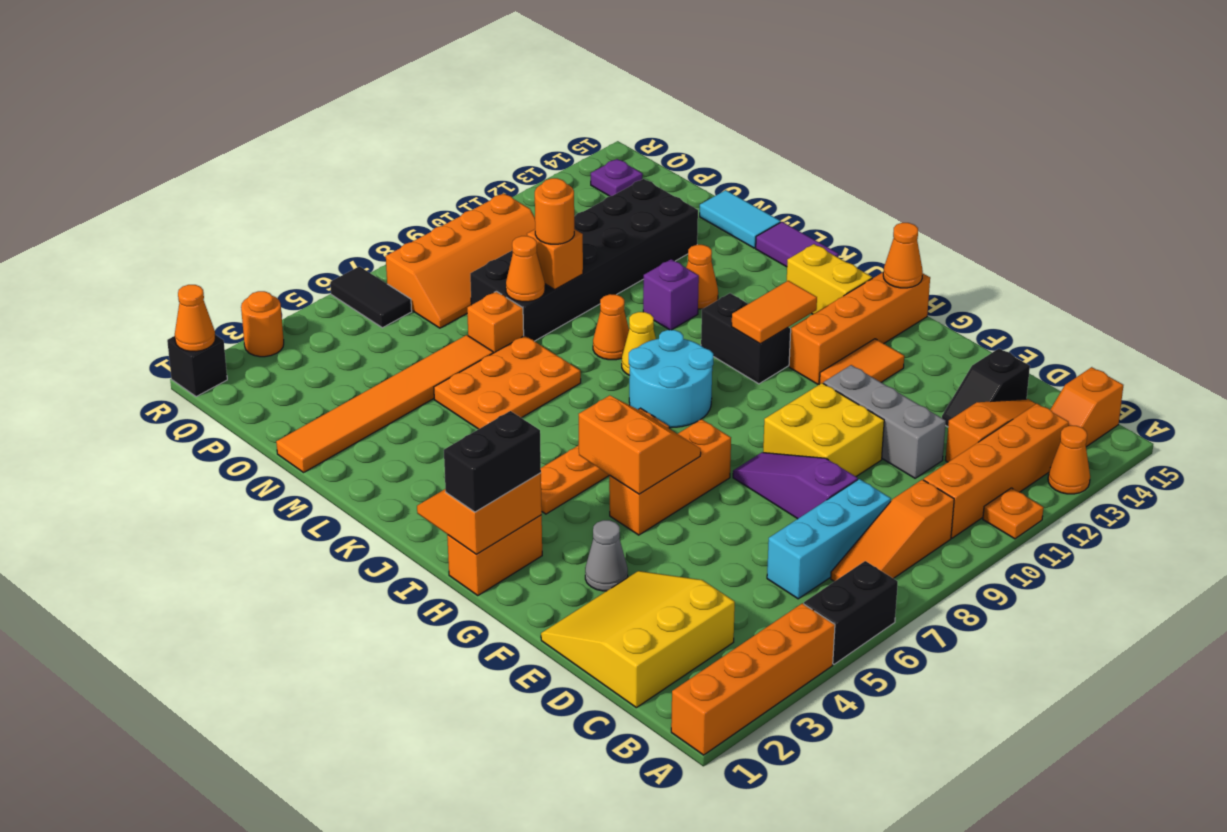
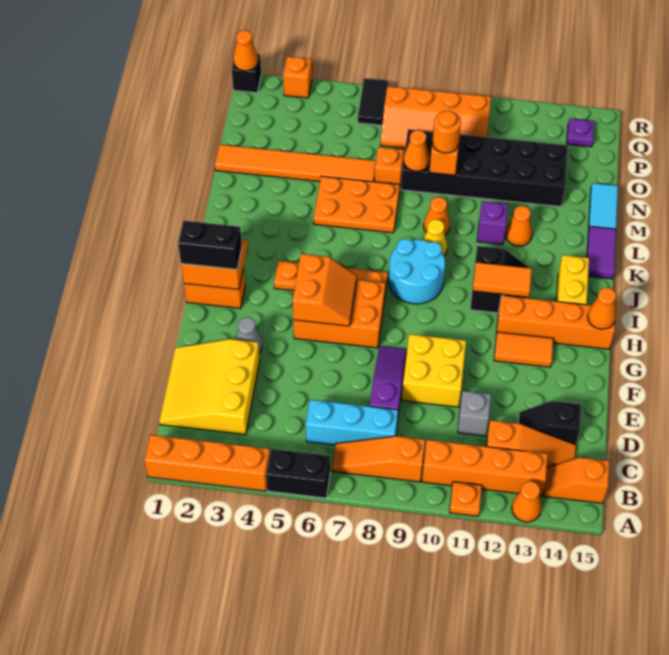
yellow 3x3 slope [541,571,735,708] -> yellow 3x3 slope turned to [159,339,260,435]
grey 1x3 brick [823,365,946,478] -> grey 1x1 brick [458,391,491,436]
orange 1x3 brick [609,419,731,535] -> orange 2x3 brick [293,280,385,348]
orange 1x1 round brick [241,291,284,357] -> orange 1x1 brick [283,56,312,98]

